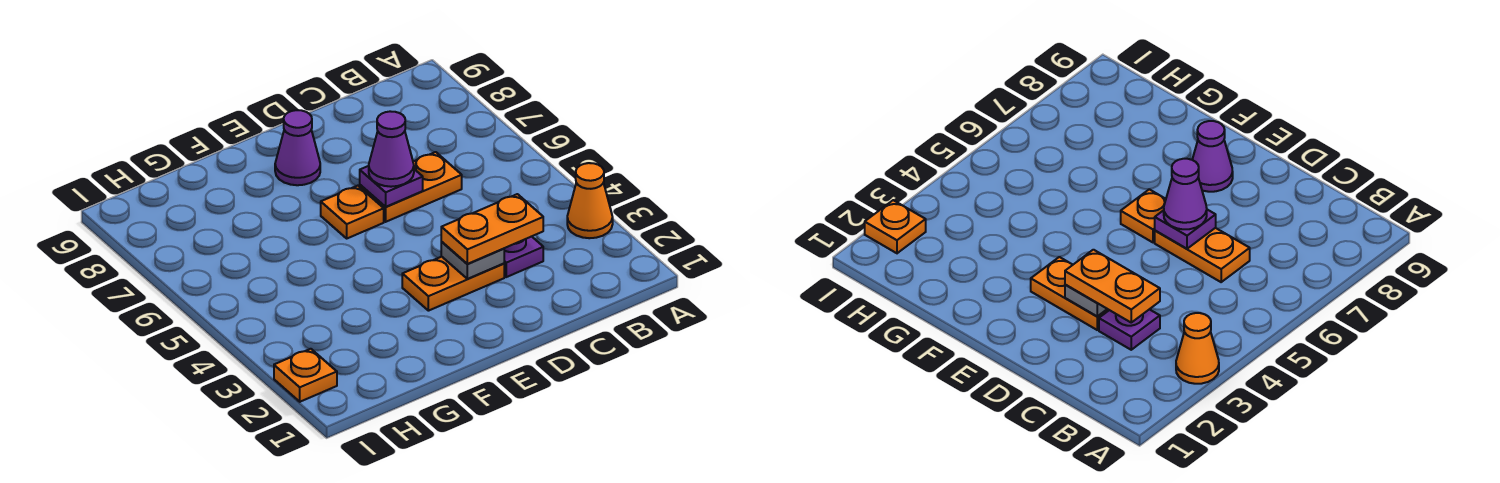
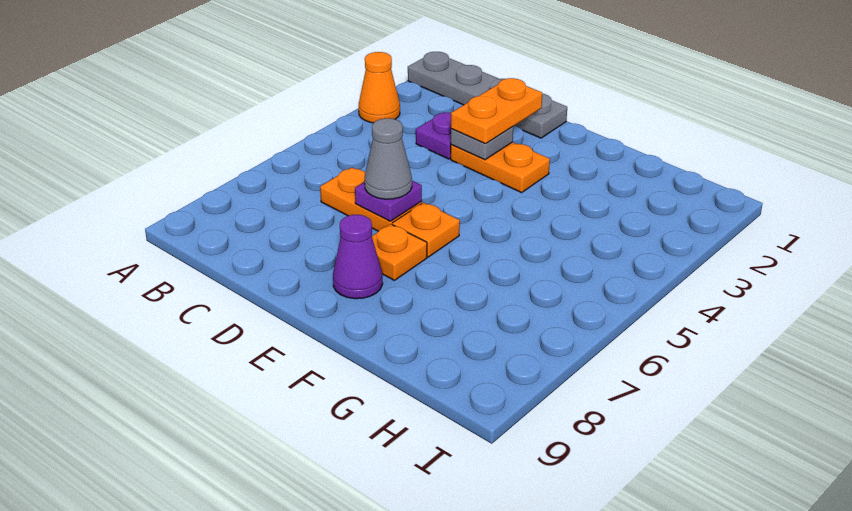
none -> grey 1x4 plate [408,52,567,138]
orange 1x2 plate [441,194,543,264] -> orange 1x2 plate turned to [451,78,542,144]
purple 1x1 cone [369,111,414,187] -> grey 1x1 cone [365,118,412,199]
orange 1x1 plate [274,349,337,402] -> orange 1x1 plate moved to [372,224,427,280]

